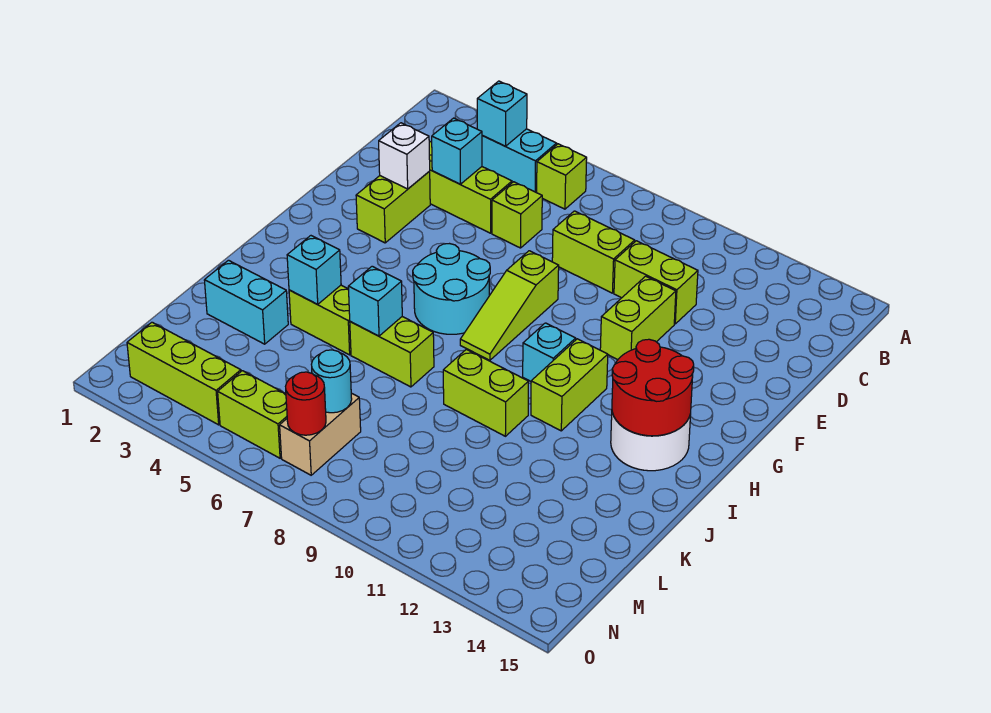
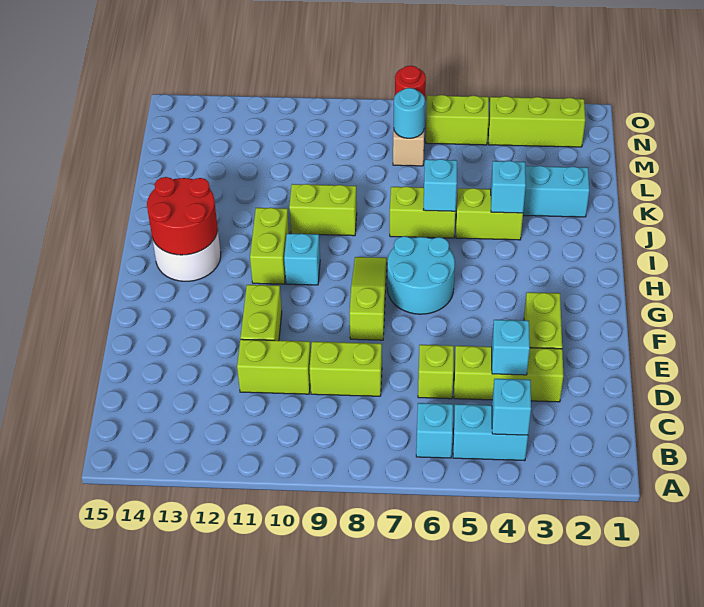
lime 1x1 brick [537,144,587,209] -> cyan 1x1 brick [416,403,453,458]
white 1x1 brick [379,123,430,189] -> none

